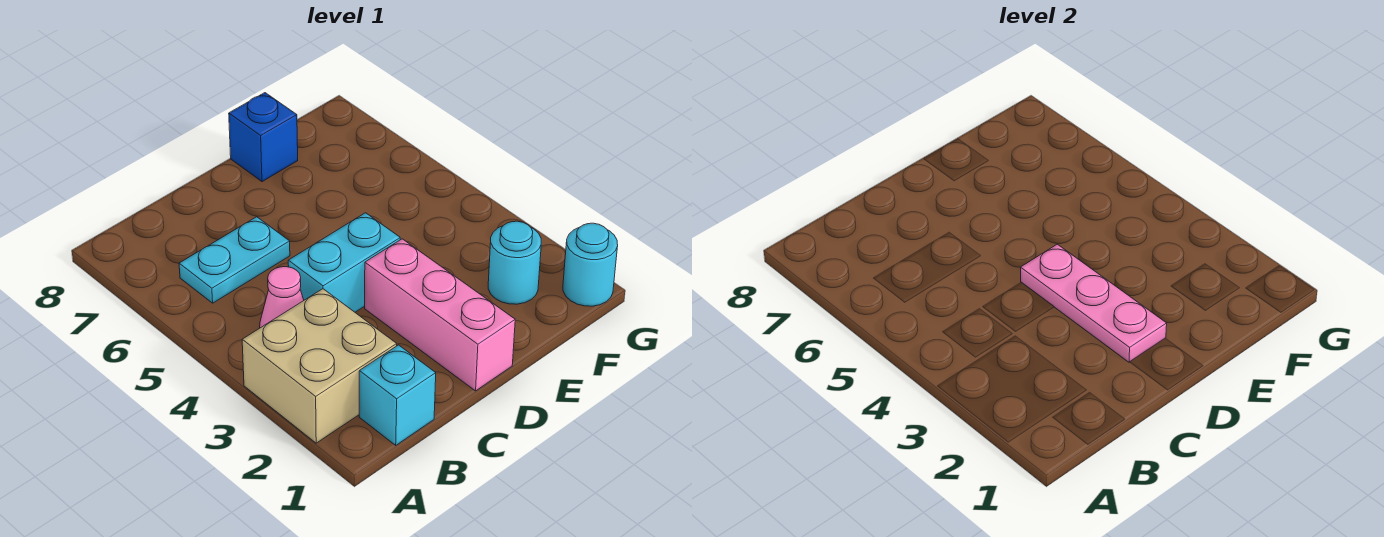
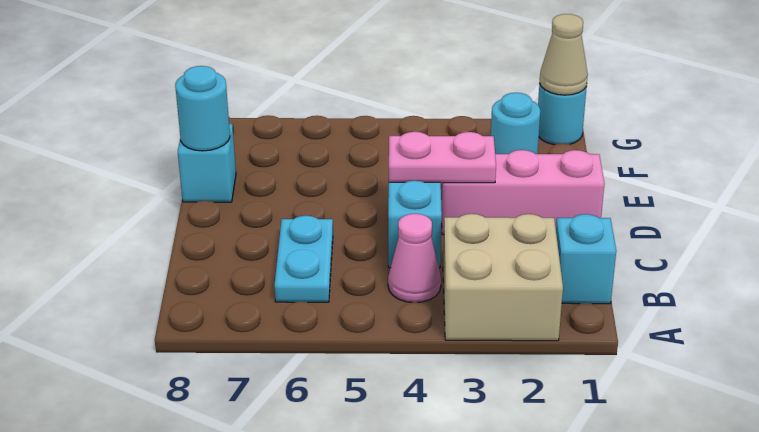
pink 1x3 plate [1021,244,1167,362] -> pink 1x2 plate [389,132,496,183]
blue 1x1 brick [229,93,298,182] -> cyan 1x1 brick [178,124,236,202]
none -> cyan 1x1 round brick [175,66,230,151]
none -> tan 1x1 cone [540,14,588,95]

